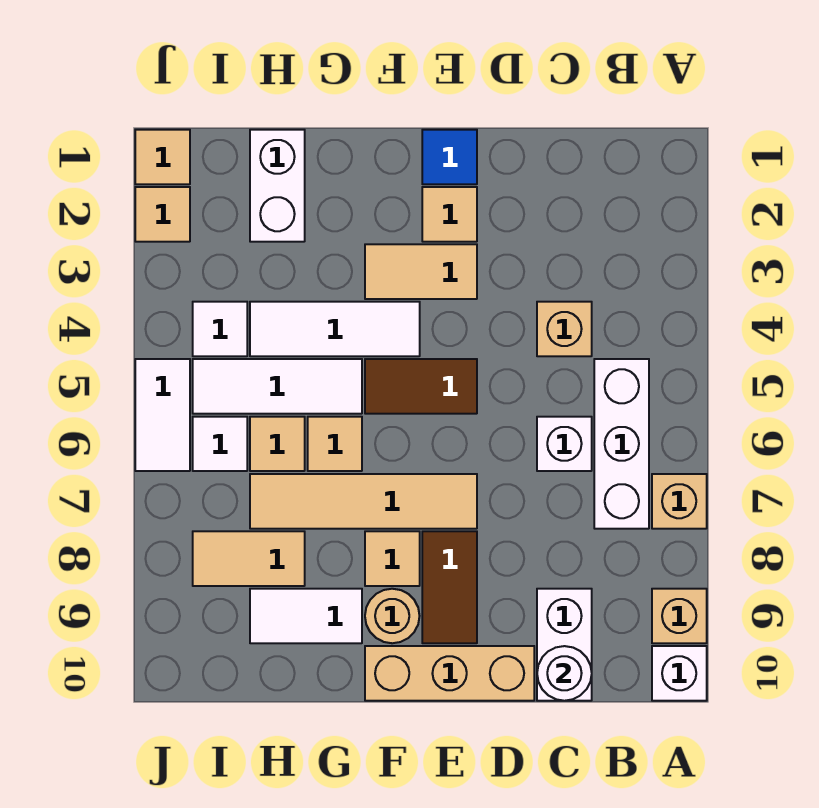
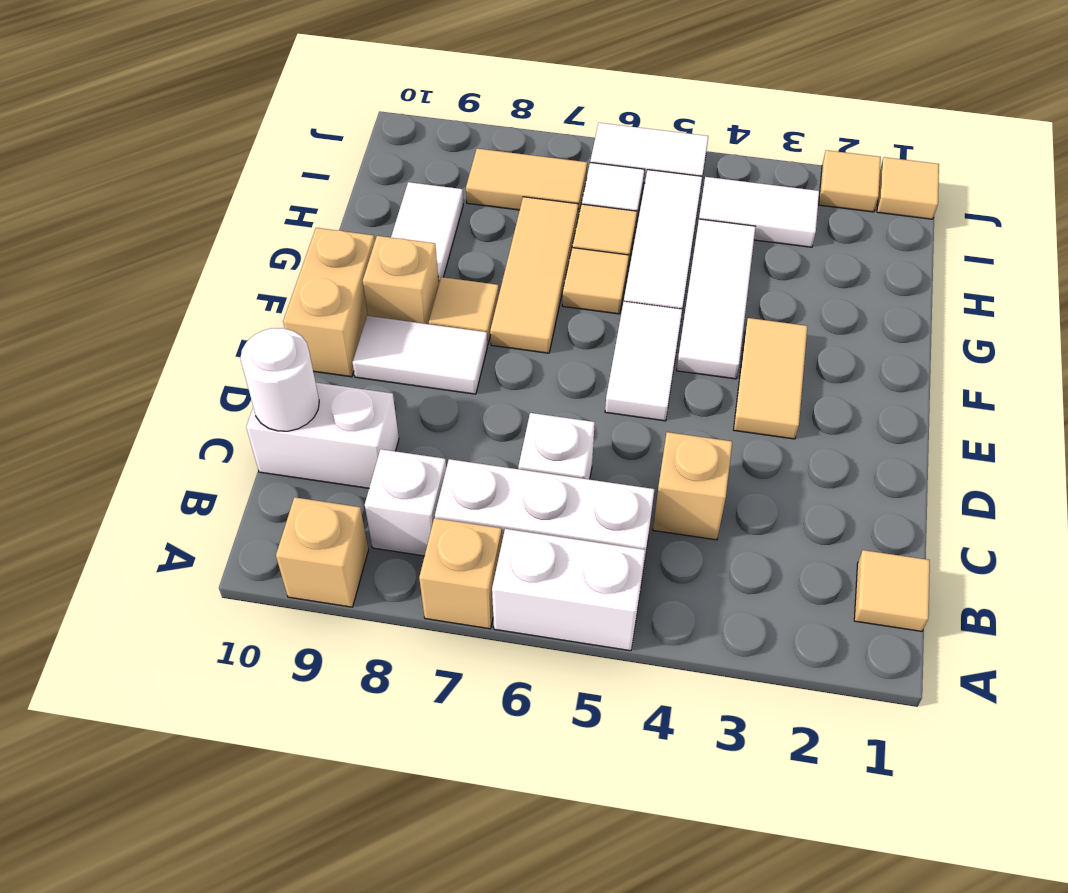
white 1x1 brick [652,646,707,701] -> white 1x1 brick moved to [365,449,446,556]
tan 1x3 brick [365,646,534,701] -> tan 1x2 brick [283,228,375,377]
blue 1x1 tile [422,130,477,184] -> none
tan 1x1 tile [422,187,477,242] -> tan 1x1 tile moved to [854,550,930,631]
brown 1x2 tile [365,359,477,414] -> white 1x2 tile [605,301,682,421]
tan 1x4 tile [250,474,477,529] -> tan 1x3 tile [490,197,578,353]
brown 1x2 tile [422,531,477,643] -> white 1x2 tile [353,316,487,394]
tan 1x1 round brick [365,589,419,643] -> tan 1x1 brick [363,236,439,324]
white 1x2 brick [250,130,305,242] -> white 1x2 brick moved to [492,529,645,651]
tan 1x2 tile [193,531,305,586] -> tan 1x2 tile turned to [466,149,587,216]
white 1x1 tile [193,302,247,356] -> white 1x2 tile [699,177,819,247]

